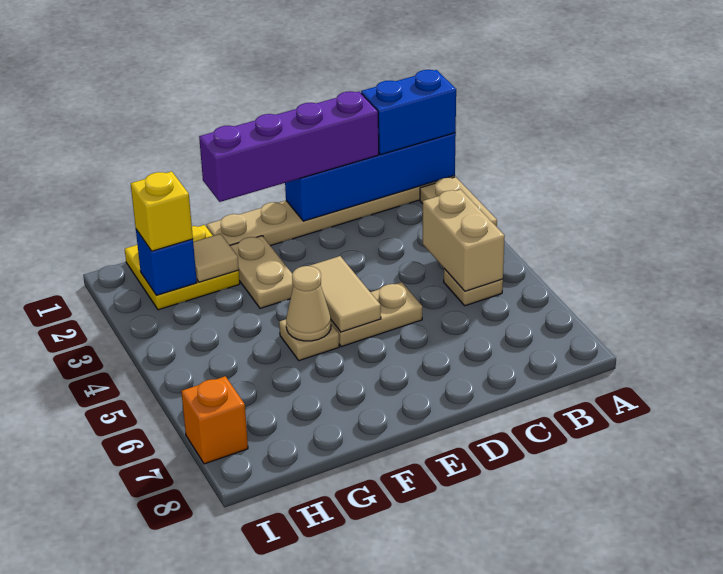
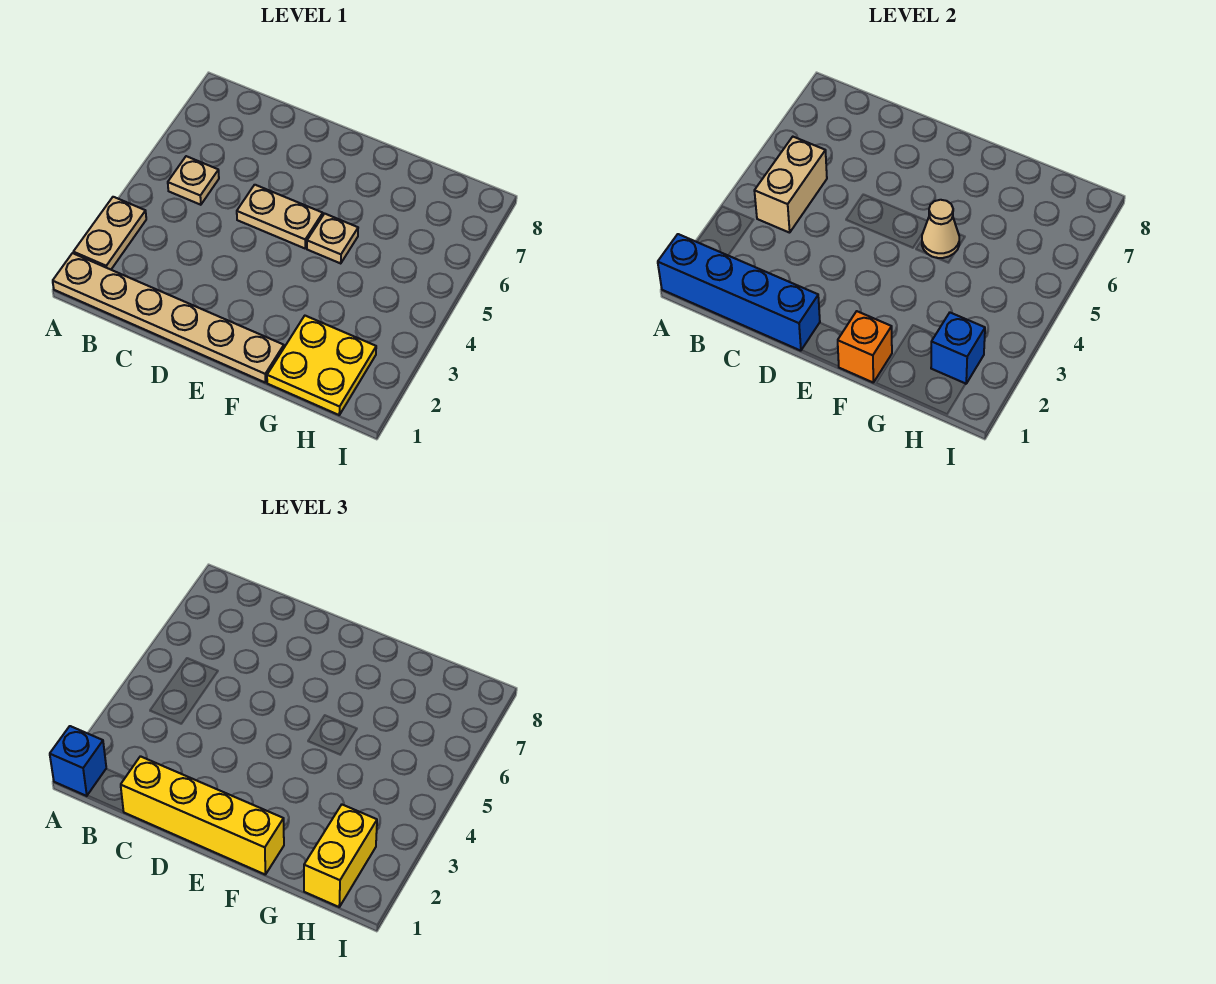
blue 1x2 brick [361,70,456,155] -> blue 1x1 brick [50,726,106,796]
purple 1x4 brick [199,91,379,202] -> yellow 1x4 brick [121,756,284,874]
tan 1x2 tile [310,256,381,332] -> none
tan 1x2 plate [230,236,293,308] -> none
tan 1x1 tile [193,234,239,282] -> none
yellow 1x1 brick [131,171,193,251] -> yellow 1x2 brick [304,805,377,907]
orange 1x1 brick [181,376,248,464] -> orange 1x1 brick moved to [838,311,892,382]

